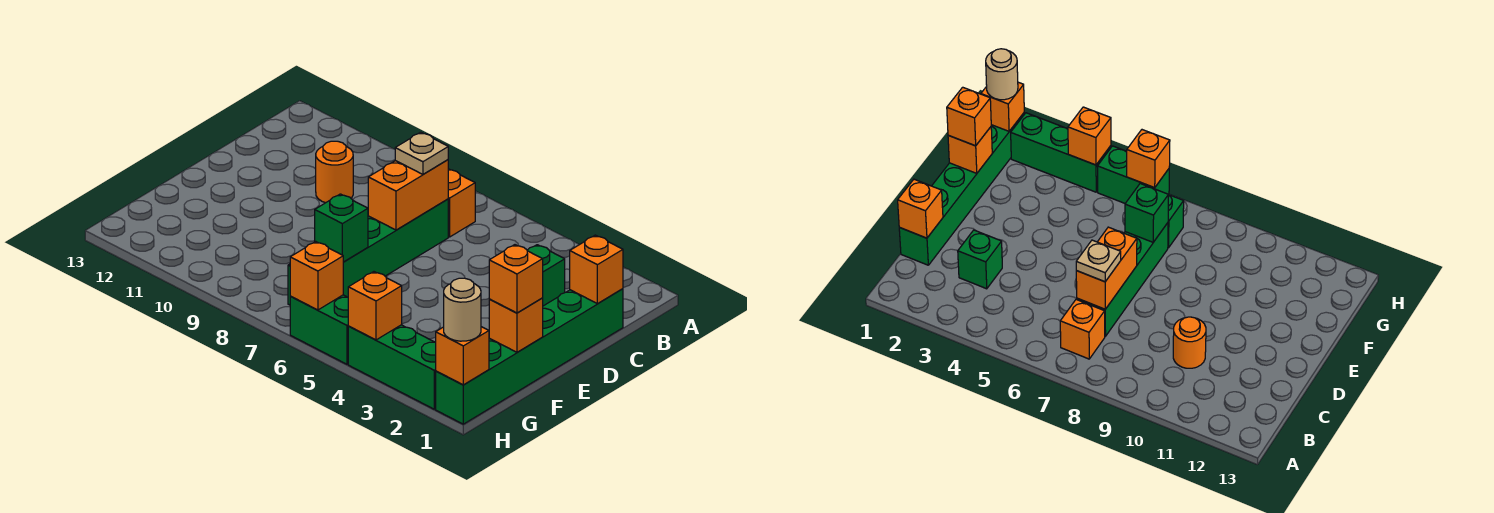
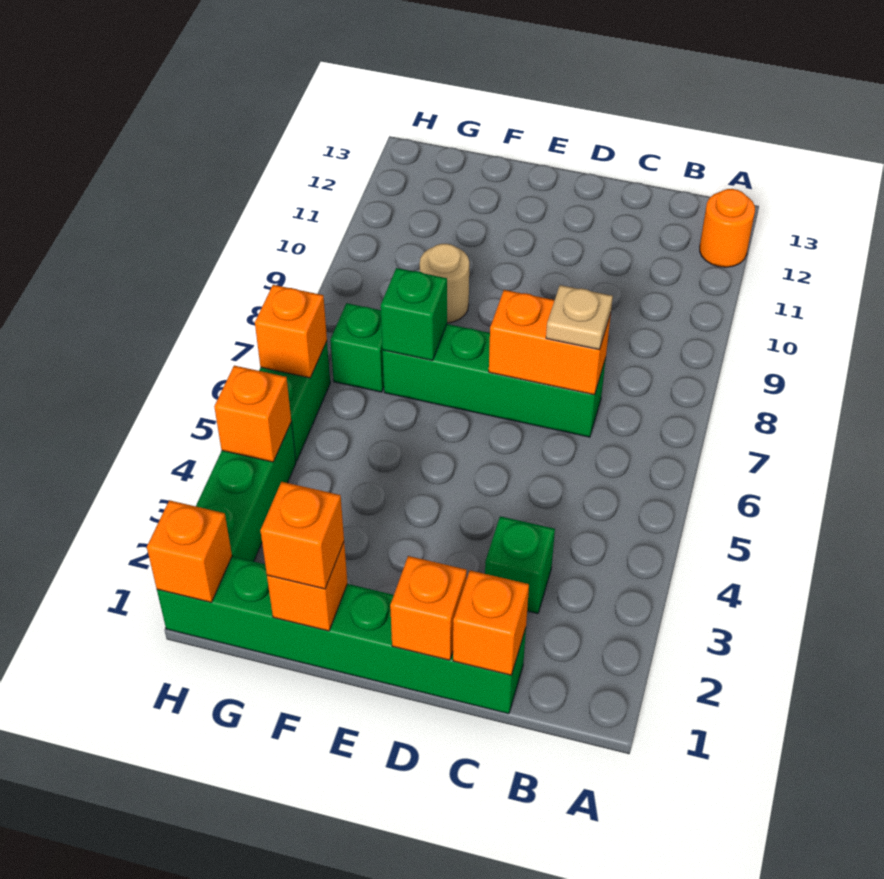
orange 1x1 brick [448,169,475,237] -> orange 1x1 brick moved to [390,556,467,660]
orange 1x1 round brick [316,141,353,203] -> orange 1x1 round brick moved to [700,189,755,267]
tan 1x1 round brick [444,278,481,341] -> tan 1x1 round brick moved to [420,244,469,323]

